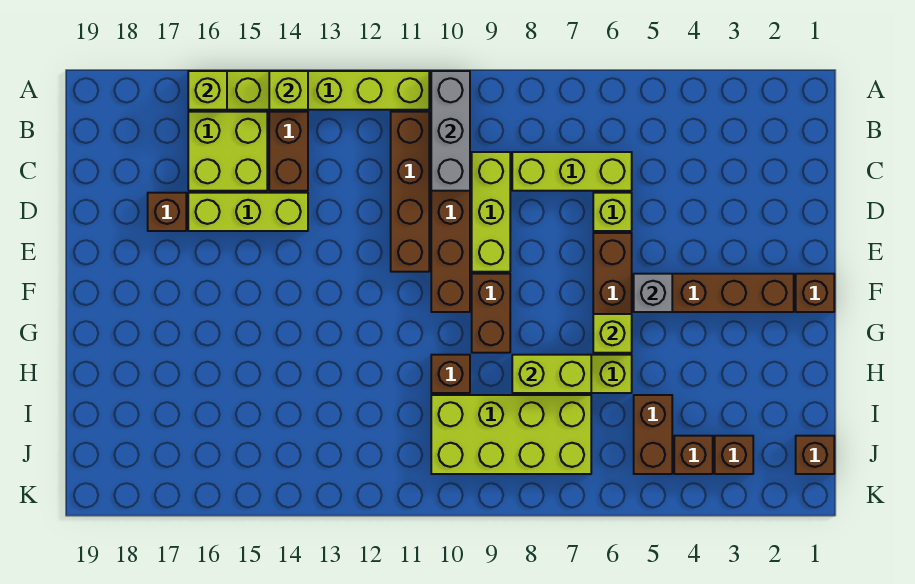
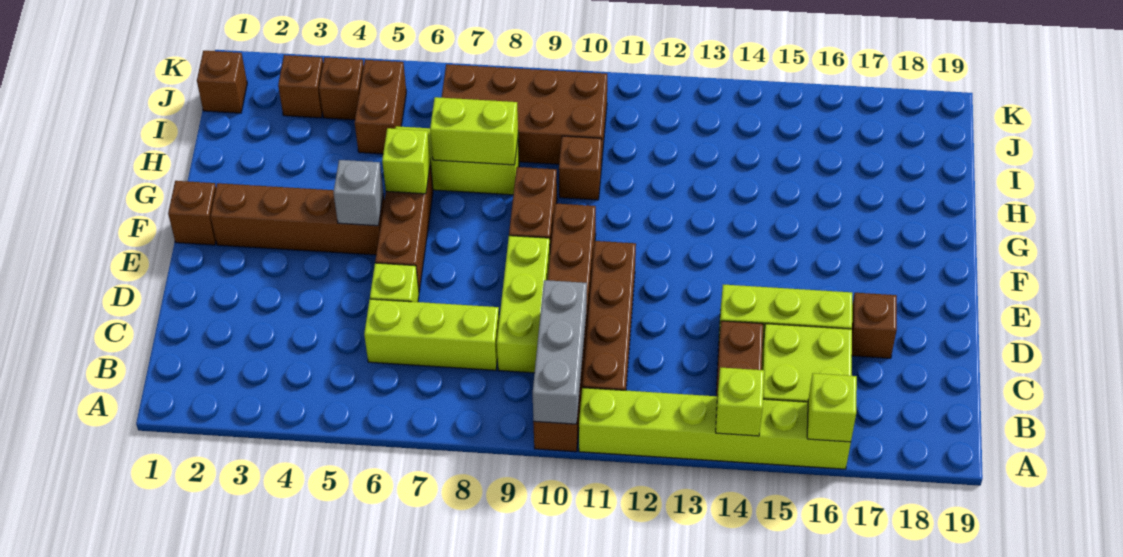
lime 2x4 brick [431,395,591,474] -> brown 2x4 brick [441,64,607,167]

